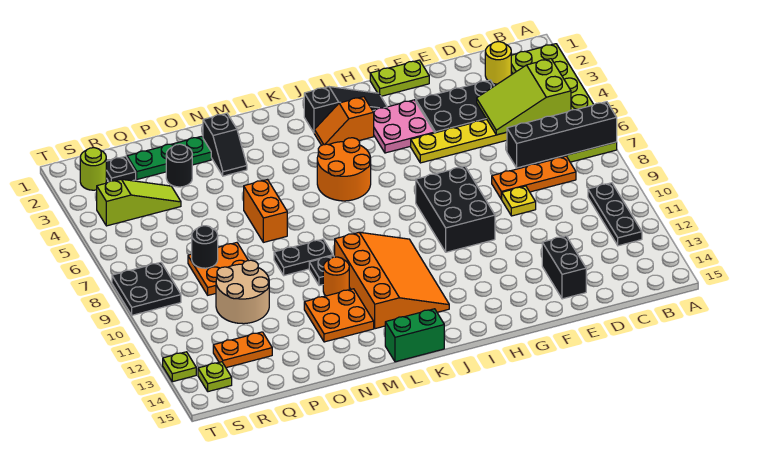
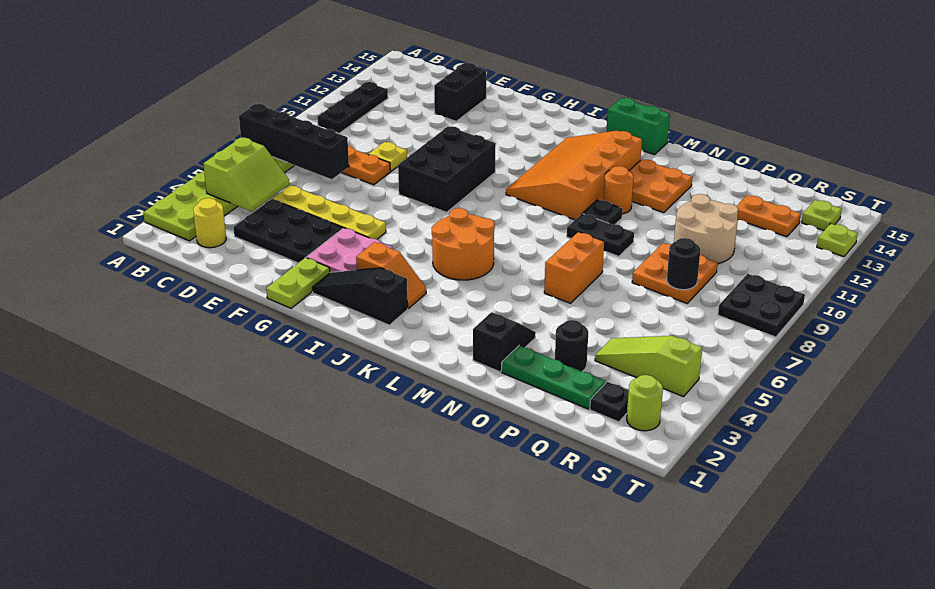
lime 2x3 slope [477,59,571,135] -> lime 2x2 slope [203,137,289,211]
lime 1x2 plate [370,60,429,96] -> lime 1x2 plate turned to [266,258,330,308]

